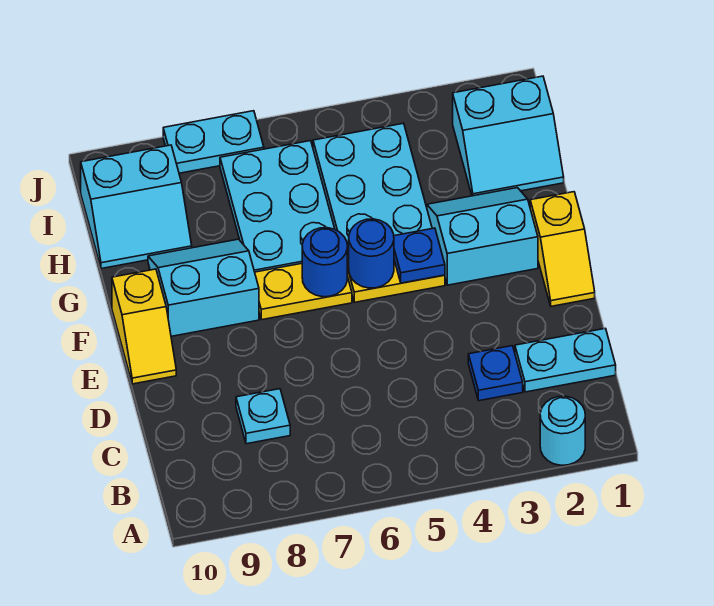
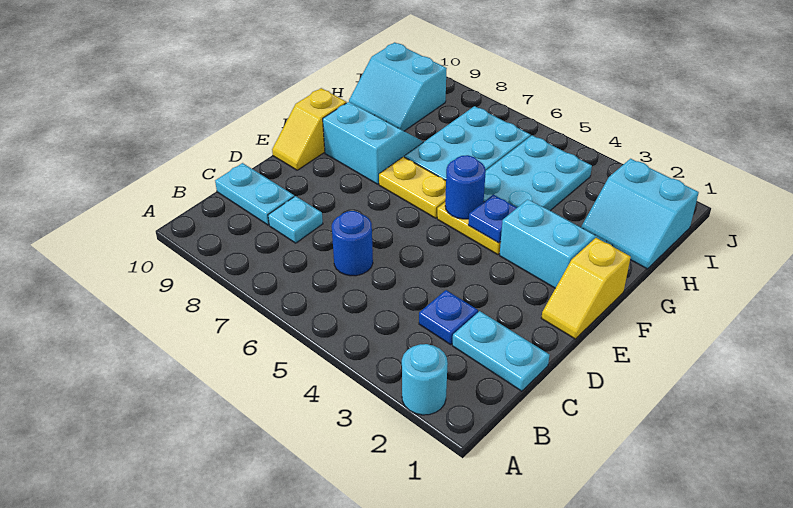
blue 1x1 round brick [302,228,347,297] -> blue 1x1 round brick moved to [332,211,373,276]
cyan 1x2 plate [163,111,264,173] -> cyan 1x2 plate moved to [215,163,294,225]

